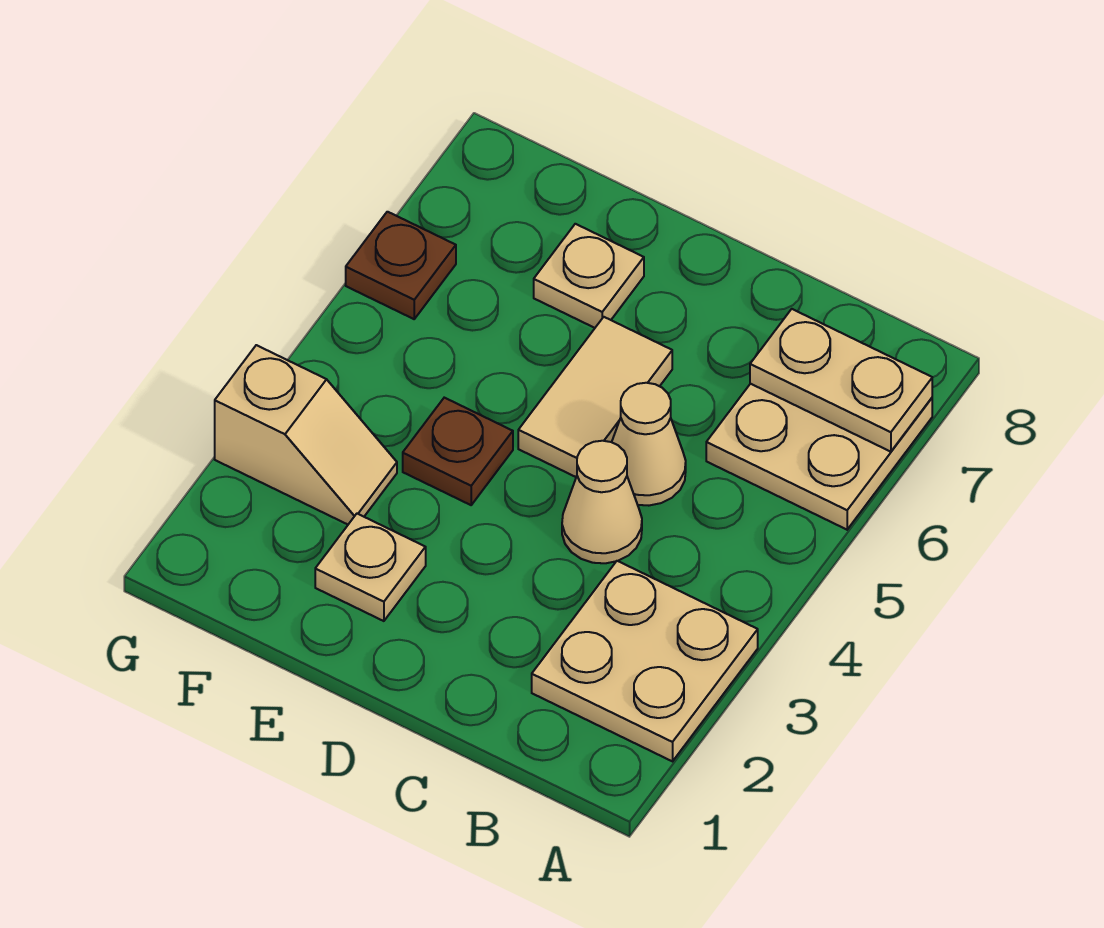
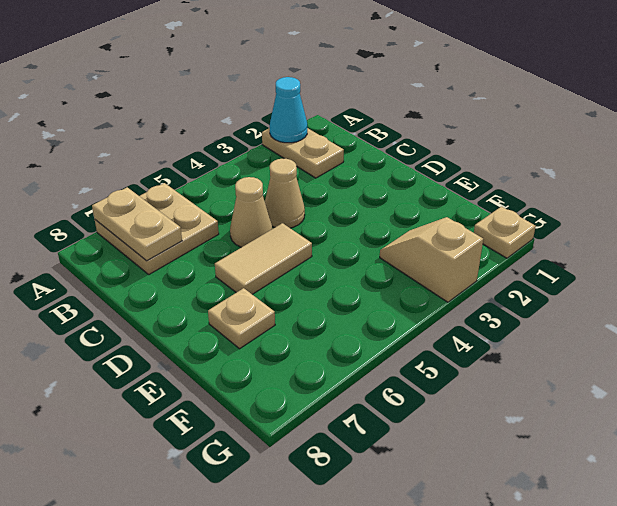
tan 2x2 plate [532,561,758,761] -> tan 1x2 plate [262,128,344,178]
none -> cyan 1x1 cone [270,77,307,143]
tan 1x1 plate [315,514,426,621] -> tan 1x1 plate moved to [474,207,536,258]
brown 1x1 plate [403,398,513,505] -> none
brown 1x1 plate [346,212,456,319] -> none

